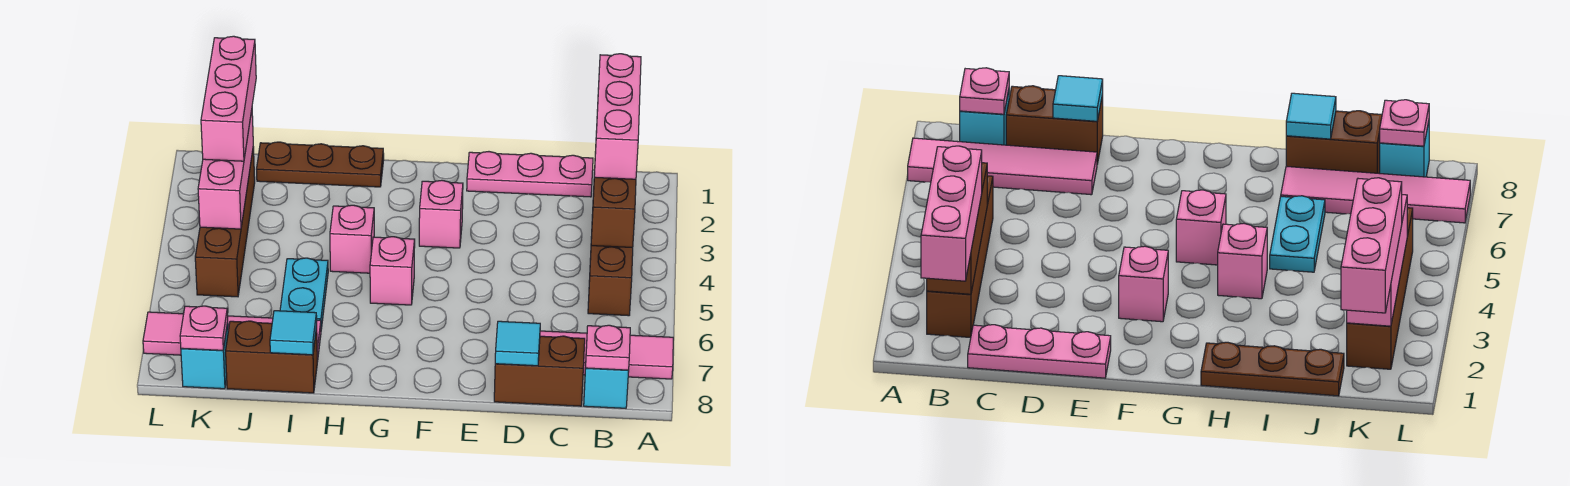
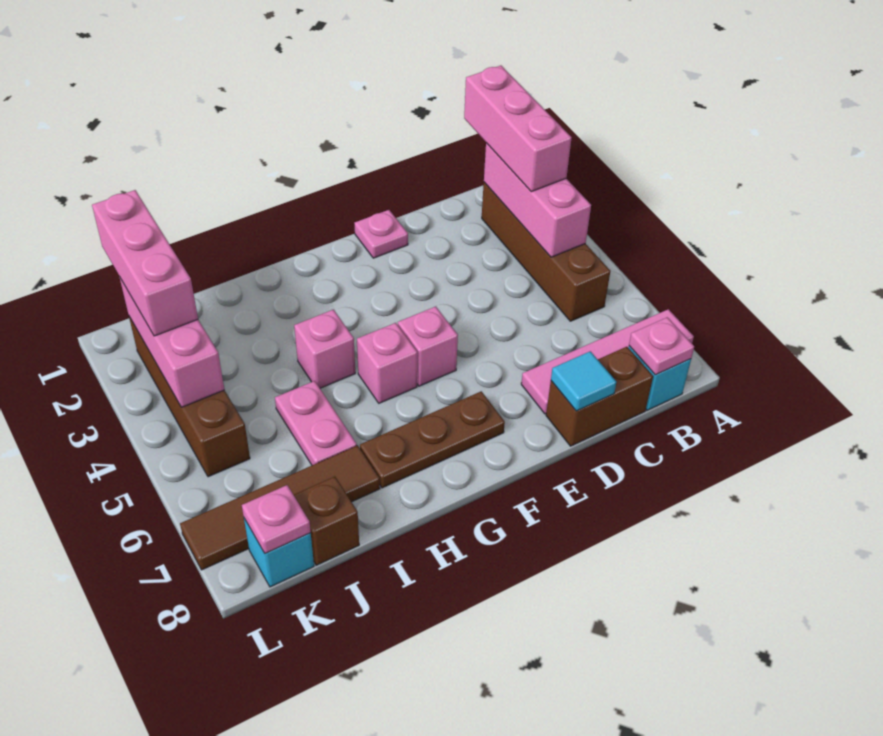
brown 1x3 brick [591,152,636,248] -> pink 1x3 brick [484,143,591,257]
pink 1x3 plate [467,152,593,197] -> pink 1x1 plate [354,210,408,258]
pink 1x1 brick [419,180,463,248] -> pink 1x1 brick moved to [398,307,458,386]
brown 1x3 plate [257,142,384,187] -> brown 1x3 plate moved to [360,391,505,488]
cyan 1x2 plate [280,258,328,329] -> pink 1x2 plate [275,381,357,465]
pink 1x4 tile [143,312,321,362] -> brown 1x4 tile [180,446,380,570]
brown 1x2 brick [226,321,317,393] -> brown 1x1 brick [294,477,359,565]
cyan 1x1 tile [270,311,317,355] -> none

